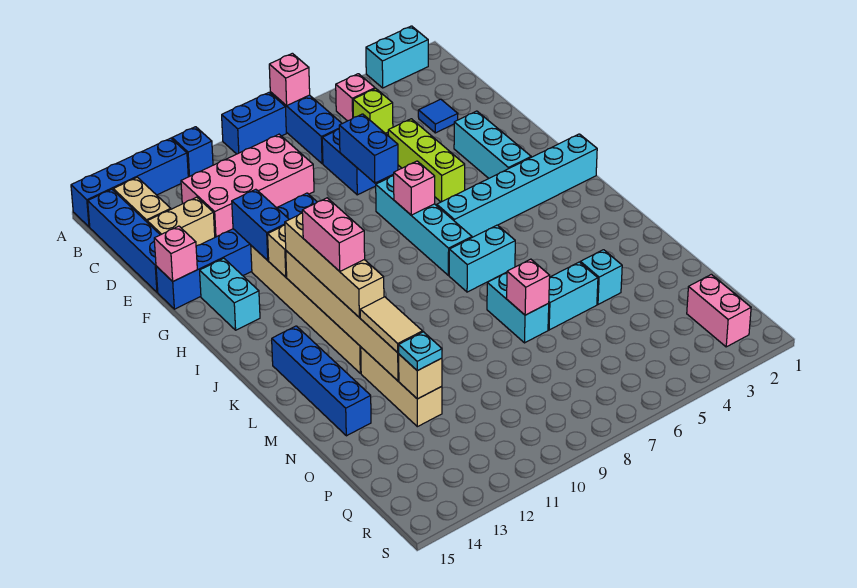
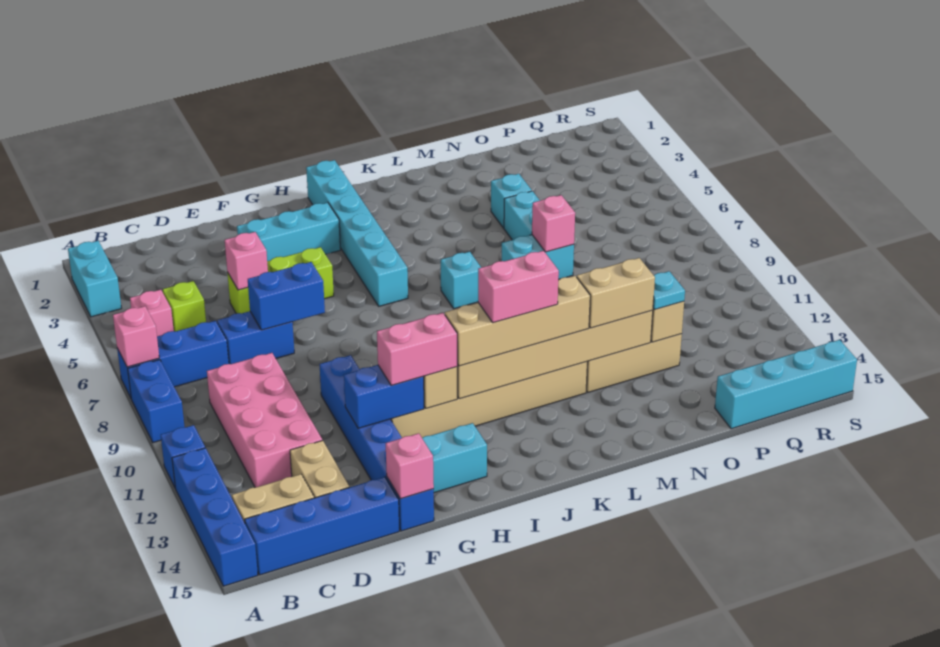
blue 1x1 tile [418,99,458,133] -> none
cyan 1x4 brick [376,176,472,275] -> cyan 1x4 brick moved to [715,340,857,429]
pink 1x1 brick [394,161,435,215] -> pink 1x1 brick moved to [225,232,268,290]
cyan 1x2 brick [449,225,515,292] -> cyan 1x1 brick [441,252,481,309]
blue 1x4 brick [272,326,371,436] -> none
tan 1x2 tile [360,297,423,353] -> tan 1x2 brick [577,258,655,328]
pink 1x2 brick [687,274,751,347] -> pink 1x2 brick moved to [377,313,457,385]

